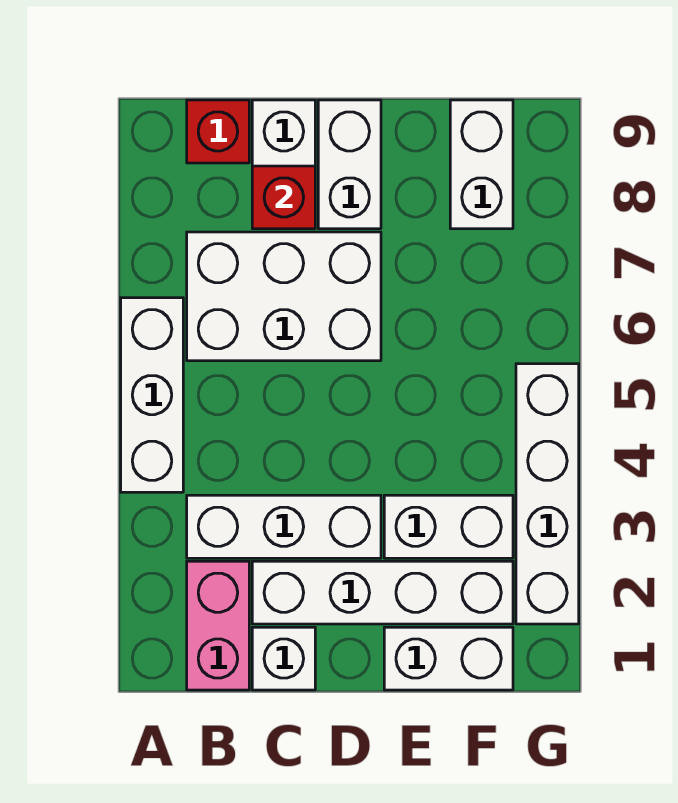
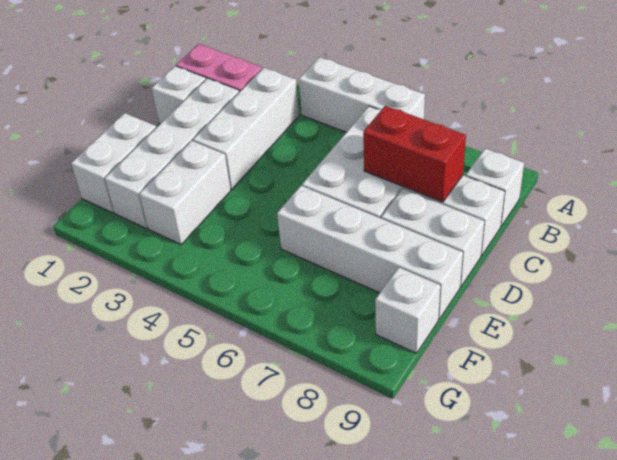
red 1x1 brick [187,100,249,163] -> white 1x1 brick [466,148,524,226]
red 1x1 brick [252,166,315,229] -> red 1x2 brick [363,106,466,202]
white 1x2 brick [450,100,513,229] -> white 1x1 brick [375,267,440,353]
white 1x4 brick [516,364,579,624] -> white 1x4 brick moved to [277,186,463,319]

